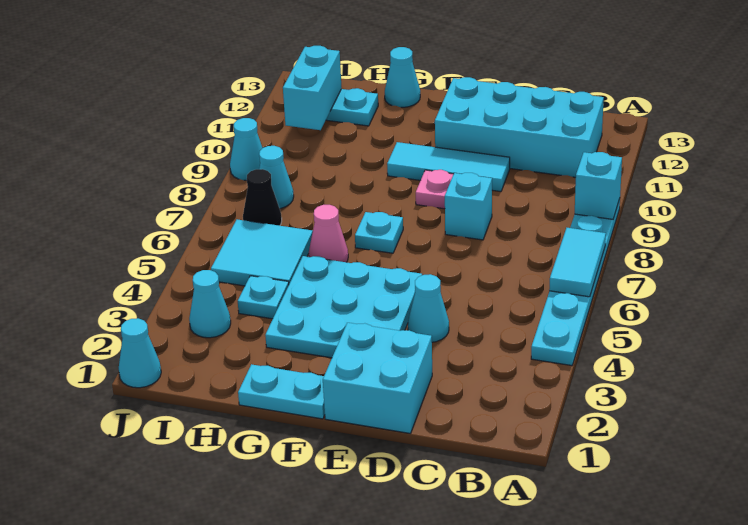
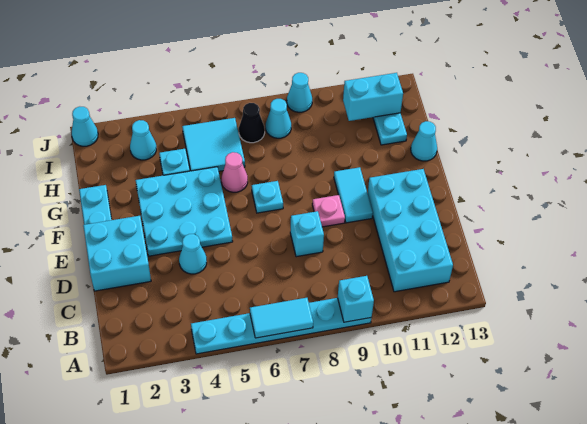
cyan 1x3 tile [387,142,510,192] -> cyan 1x2 tile [334,167,373,223]

